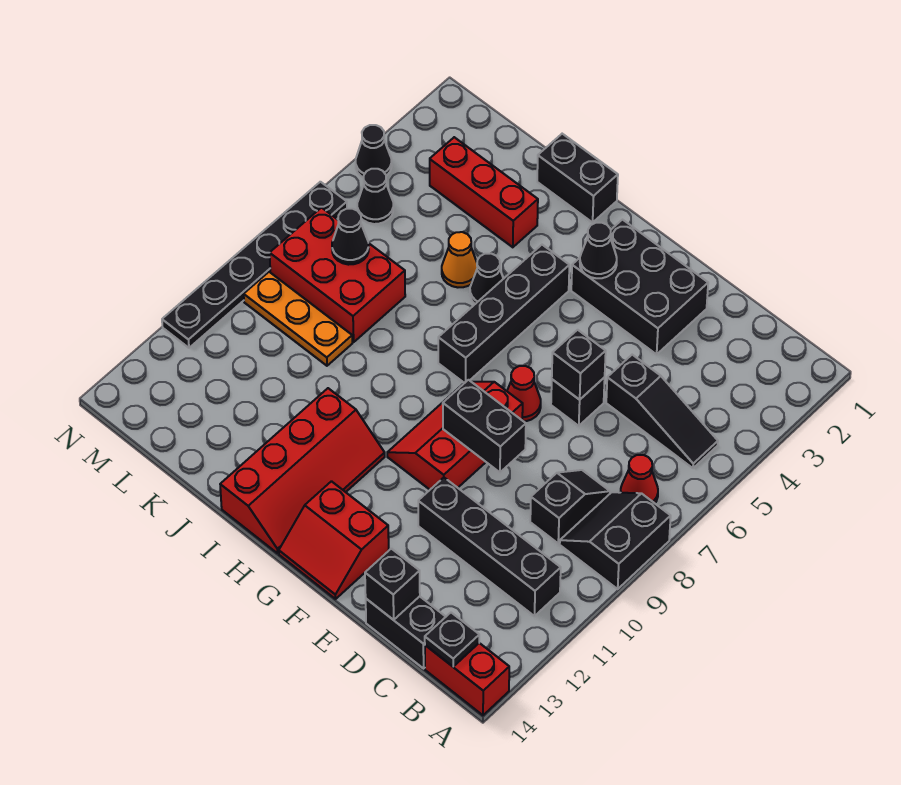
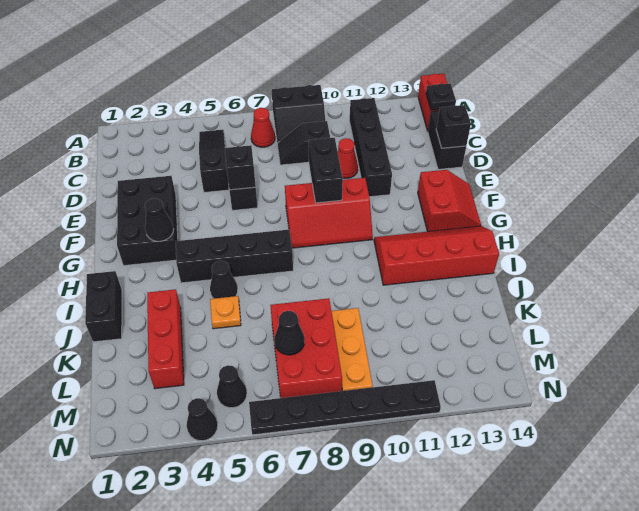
red 1x1 cone [507,366,541,421] -> red 1x1 cone moved to [338,138,358,178]
orange 1x1 cone [442,232,477,287] -> orange 1x1 plate [210,296,241,329]

